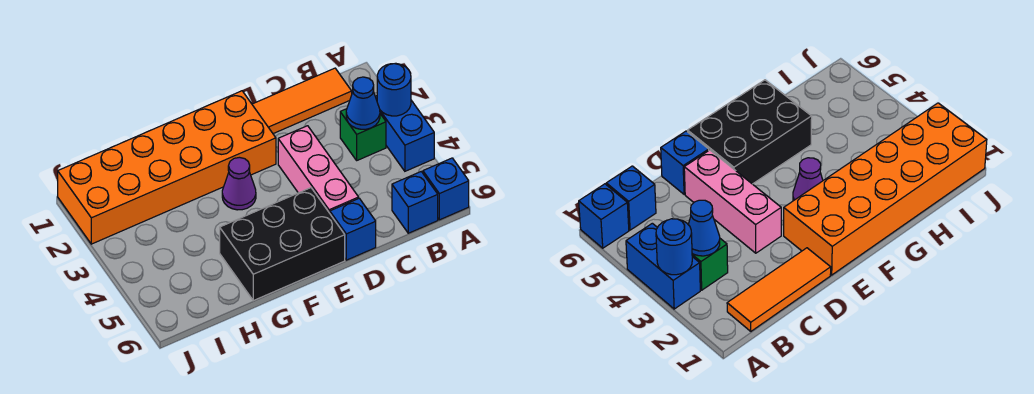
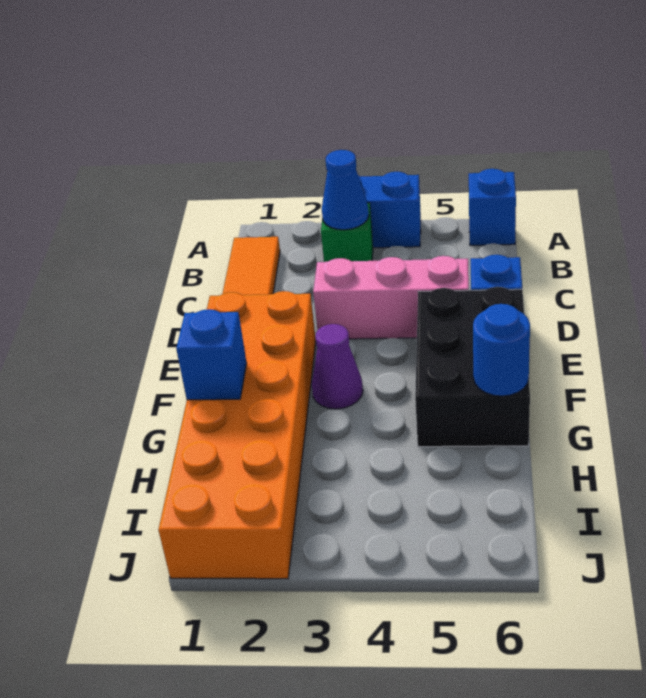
blue 1x1 round brick [377,63,411,116] -> blue 1x1 round brick moved to [473,304,530,396]
blue 1x1 brick [392,172,438,233] -> blue 1x1 brick moved to [176,309,247,400]

